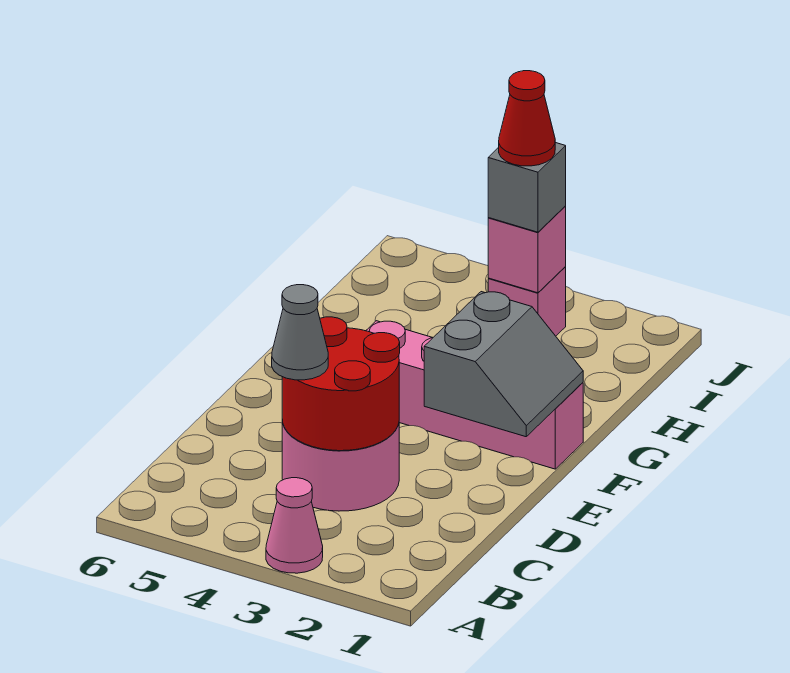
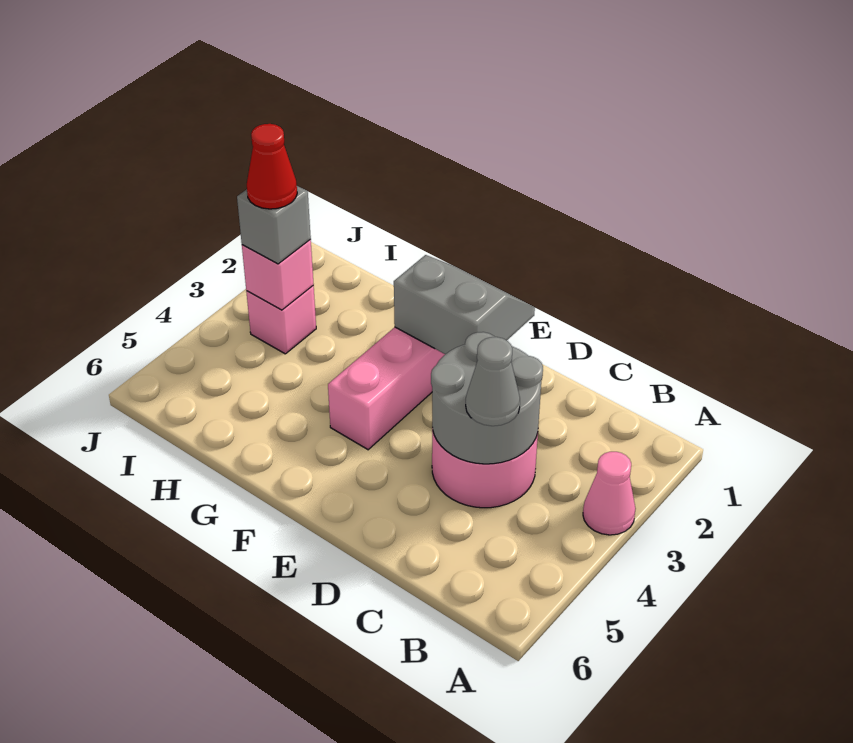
red 2x2 round brick [282,317,400,451] -> grey 2x2 round brick [431,332,543,464]

